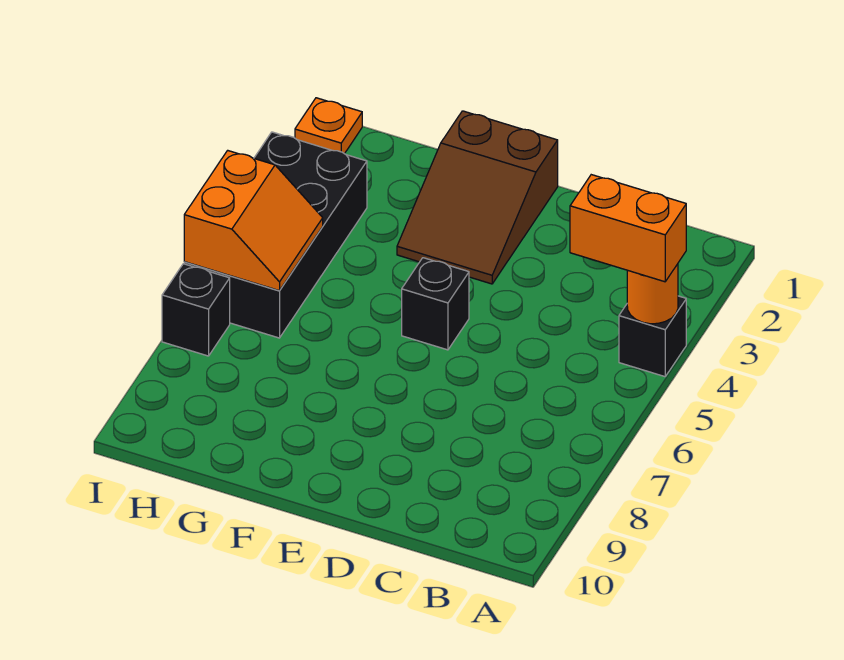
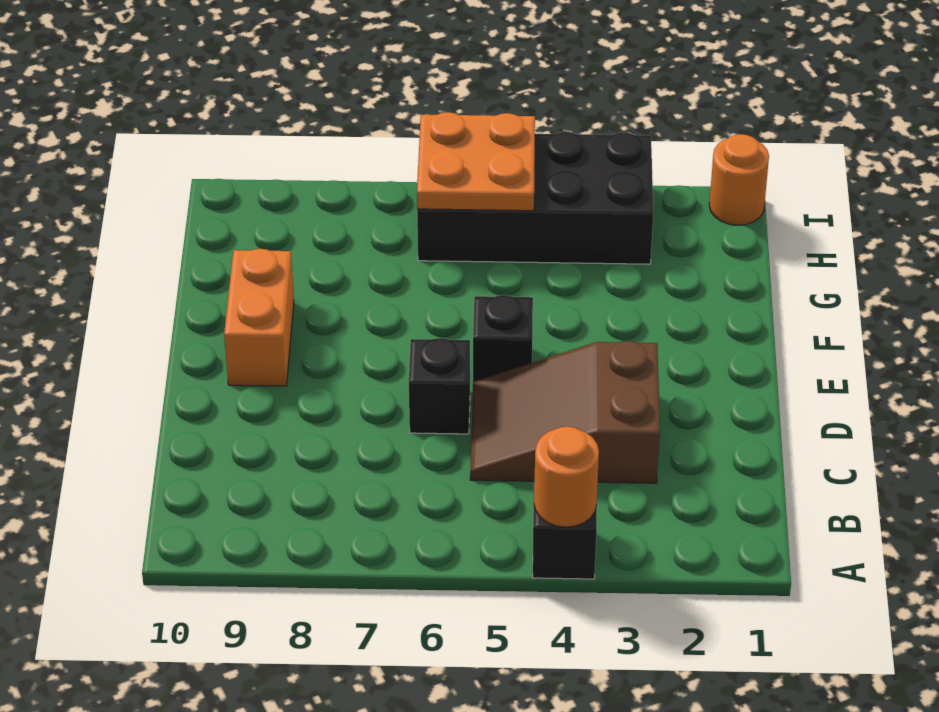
orange 1x2 brick [570,175,686,282] -> orange 1x2 brick moved to [224,249,294,386]
brown 2x3 slope [397,111,558,284] -> brown 2x3 slope moved to [470,341,660,483]
orange 2x2 slope [184,150,323,291] -> orange 2x2 plate [417,112,535,211]
orange 1x1 plate [295,98,362,154] -> orange 1x1 round brick [709,134,769,225]
black 1x1 brick [162,264,230,356] -> black 1x1 brick moved to [409,338,470,434]

